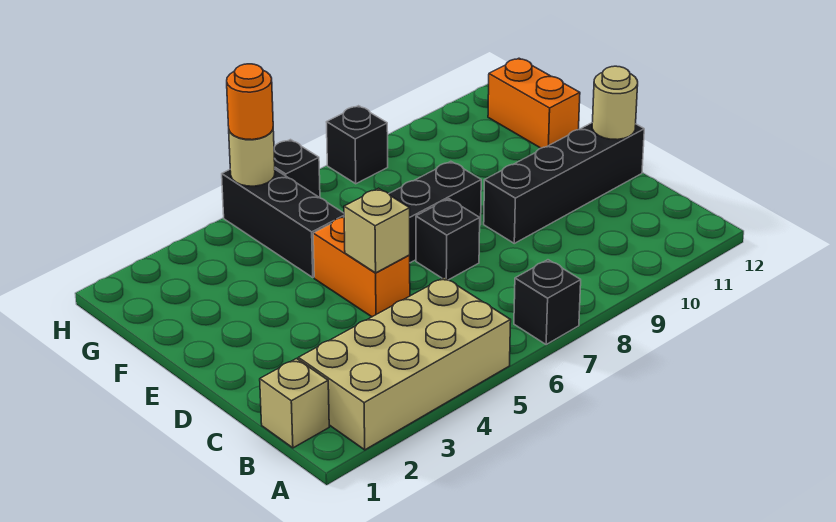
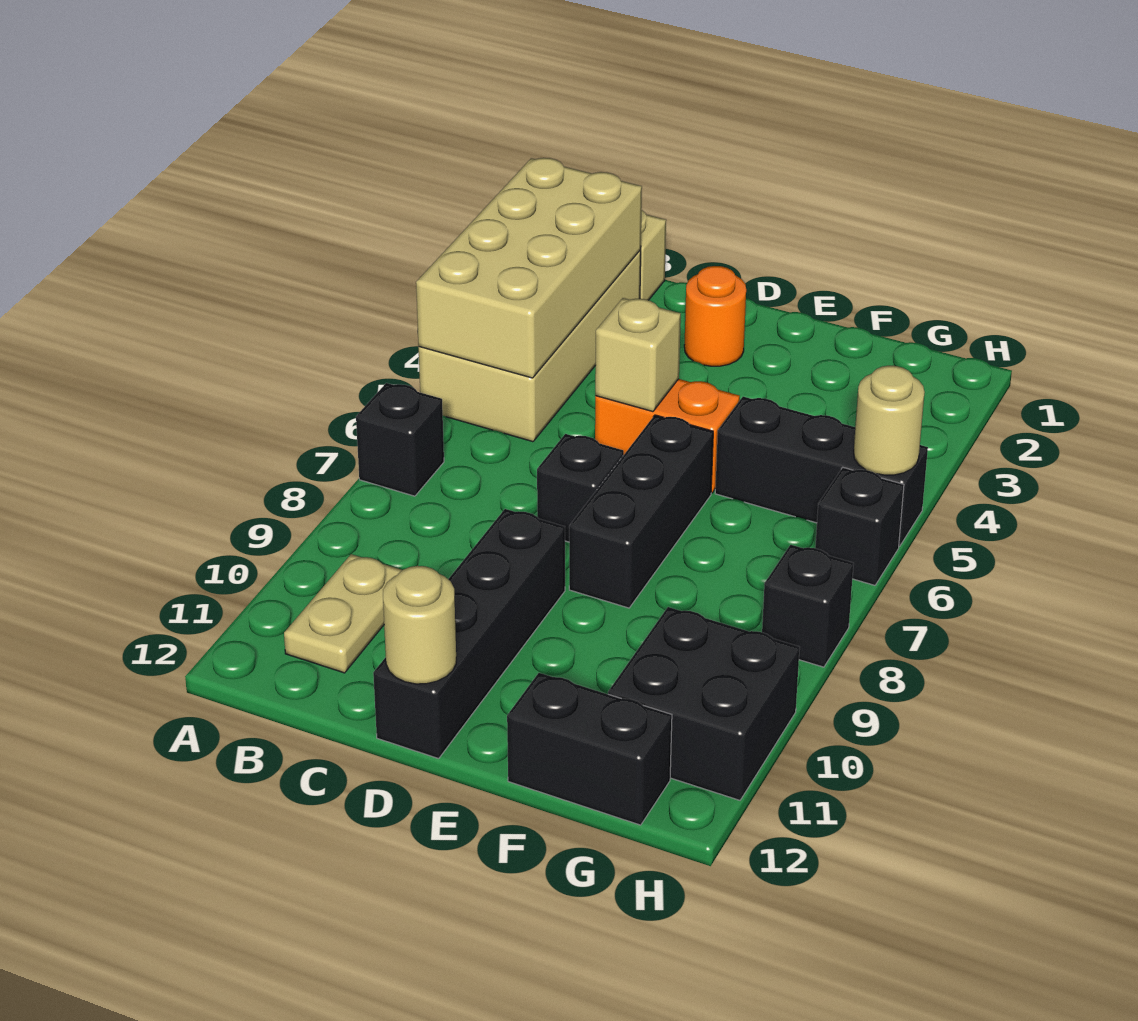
none -> tan 2x4 brick [416,158,642,378]
none -> tan 1x2 plate [284,554,402,673]
orange 1x2 brick [488,58,580,148] -> black 1x2 brick [507,673,672,825]
none -> black 2x2 brick [608,607,800,800]
orange 1x1 round brick [227,64,273,140] -> orange 1x1 round brick moved to [684,266,746,366]

